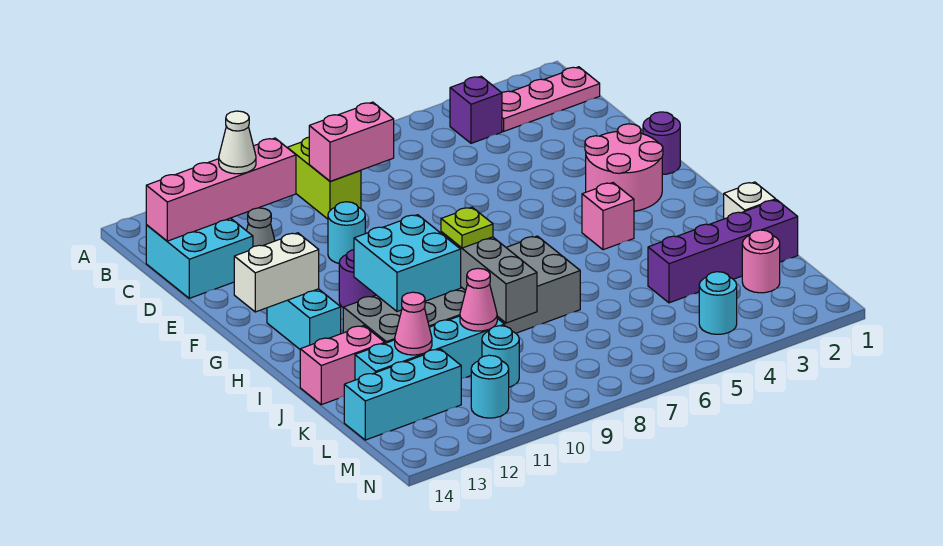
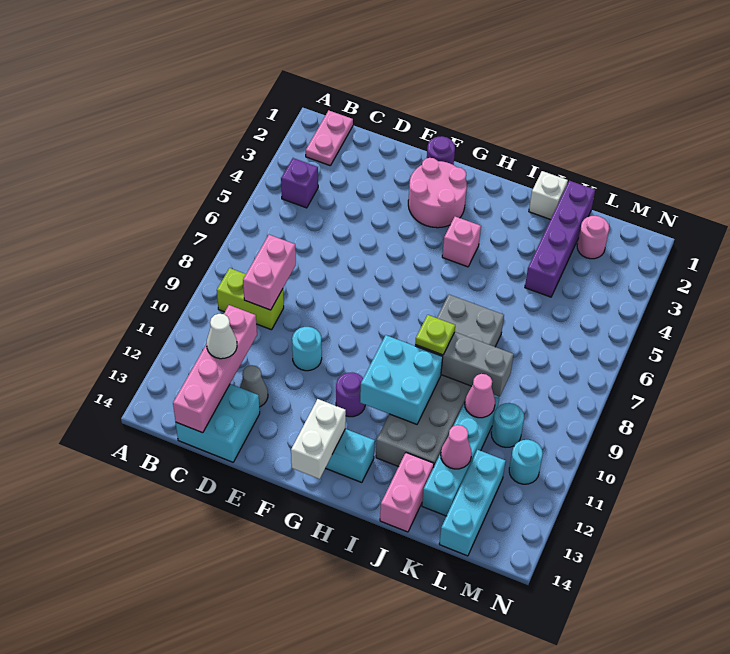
pink 1x3 plate [502,67,600,131] -> pink 1x2 plate [306,110,353,166]
cyan 1x1 round brick [699,272,737,334] -> none

